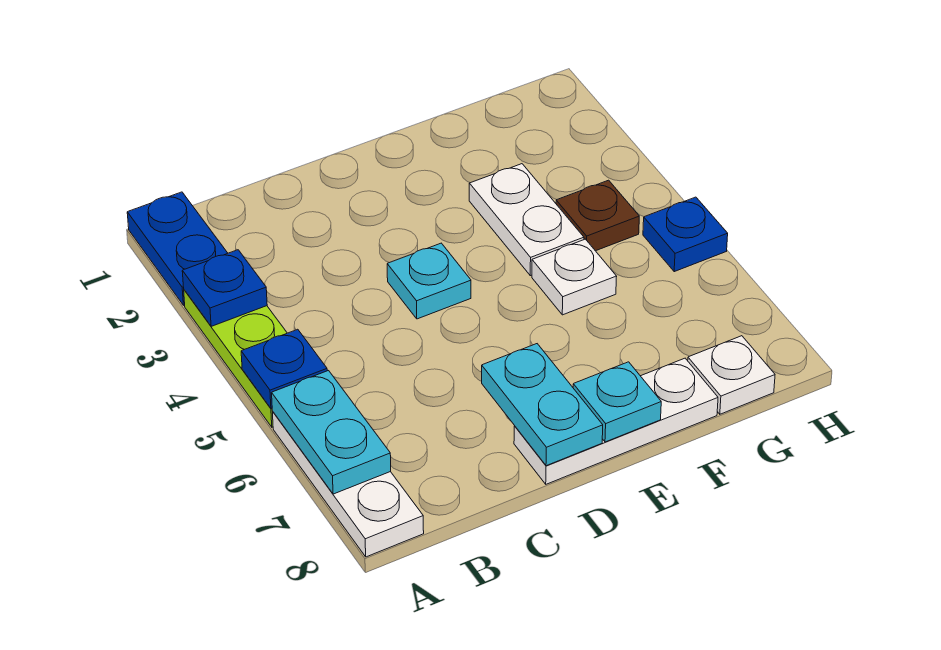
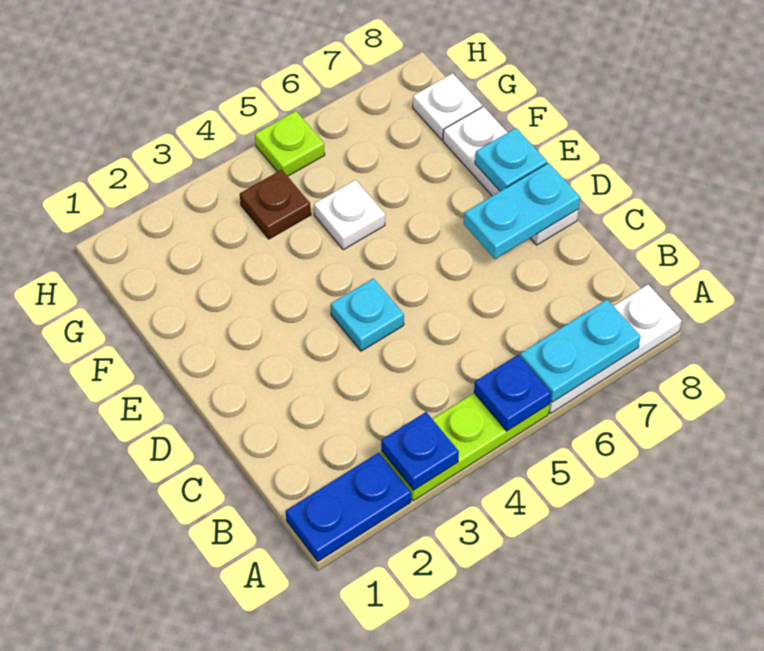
white 1x2 plate [469,164,584,276] -> none
blue 1x1 plate [643,197,728,272] -> lime 1x1 plate [255,111,325,176]

